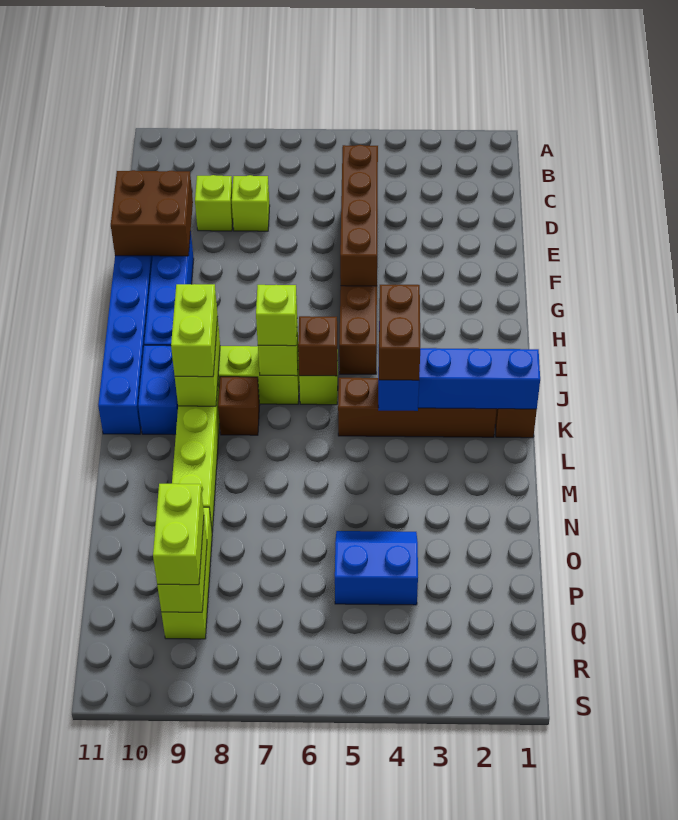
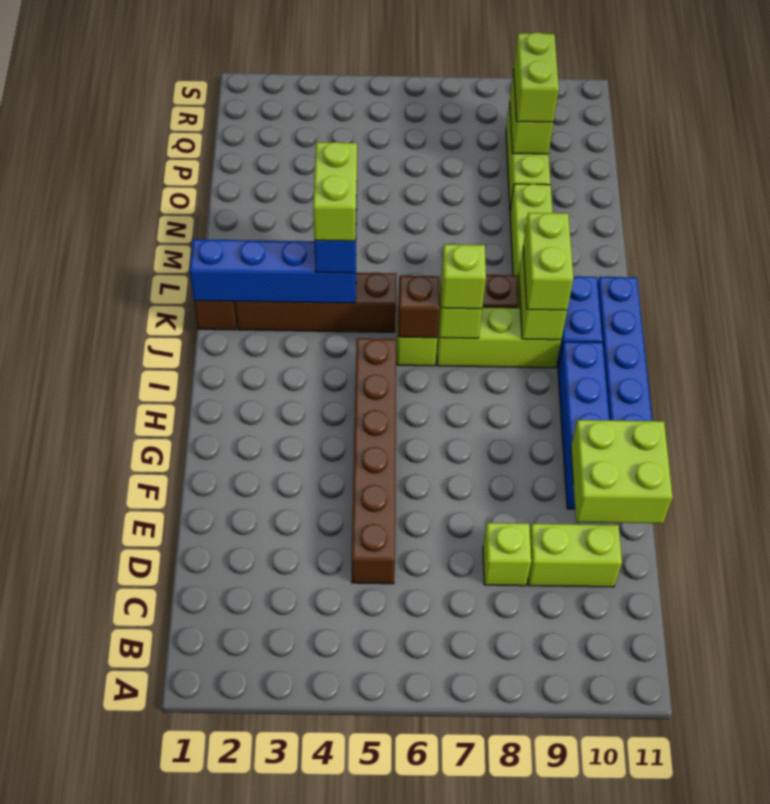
brown 1x4 brick [340,145,378,286] -> none
lime 1x1 brick [195,175,233,231] -> lime 1x2 brick [528,524,622,587]
brown 2x2 brick [111,170,193,256] -> lime 2x2 brick [571,420,673,523]
brown 1x2 brick [379,285,420,380] -> lime 1x2 brick [313,142,357,241]
blue 2x2 slope [335,531,418,605] -> none

